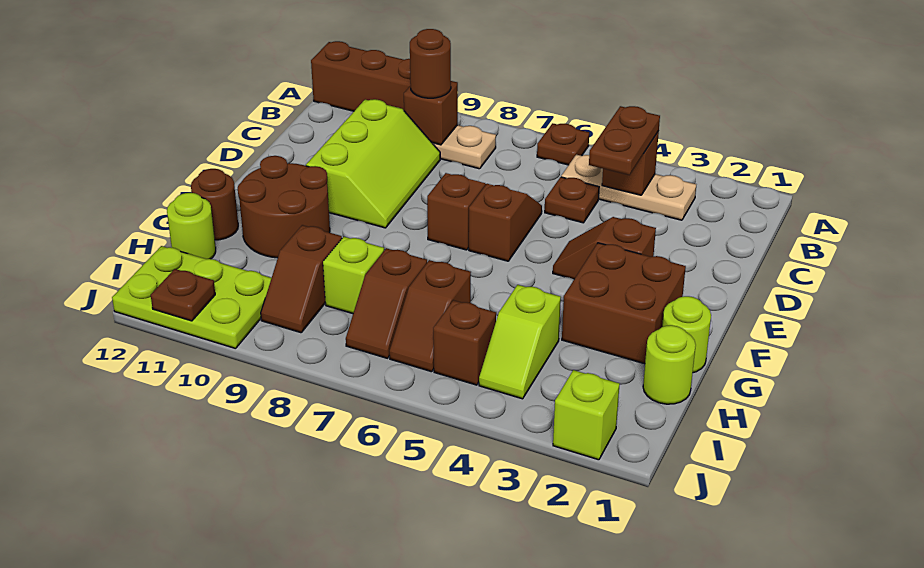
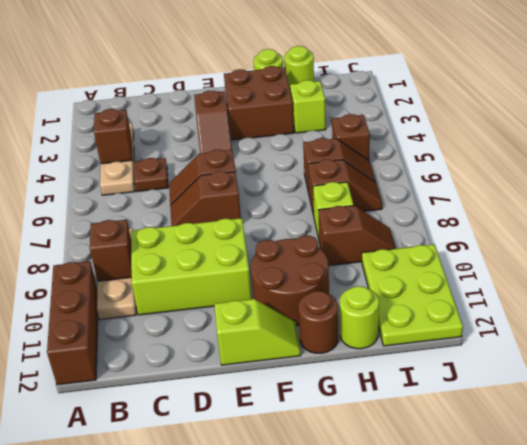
brown 1x1 plate [537,123,589,165] -> none
brown 1x2 plate [589,106,660,175] -> none
brown 1x1 round brick [410,29,451,98] -> none
lime 2x3 slope [306,99,440,228] -> lime 2x3 brick [131,218,252,315]
lime 1x2 slope [479,285,561,399] -> lime 1x2 slope moved to [214,299,301,365]
lime 1x1 brick [553,370,620,460] -> lime 1x1 brick moved to [290,80,326,133]
brown 1x1 plate [151,269,215,321] -> none

